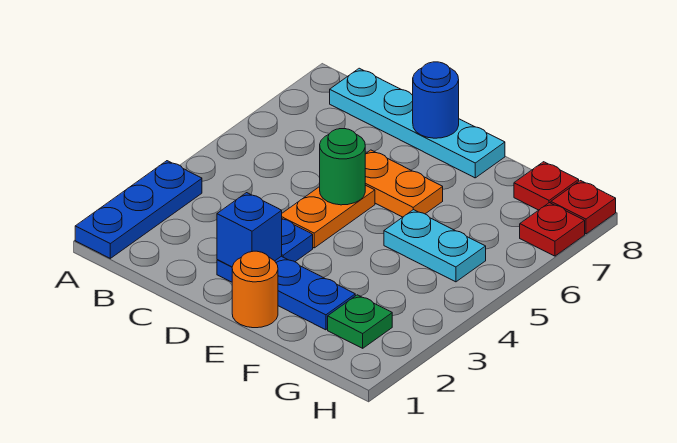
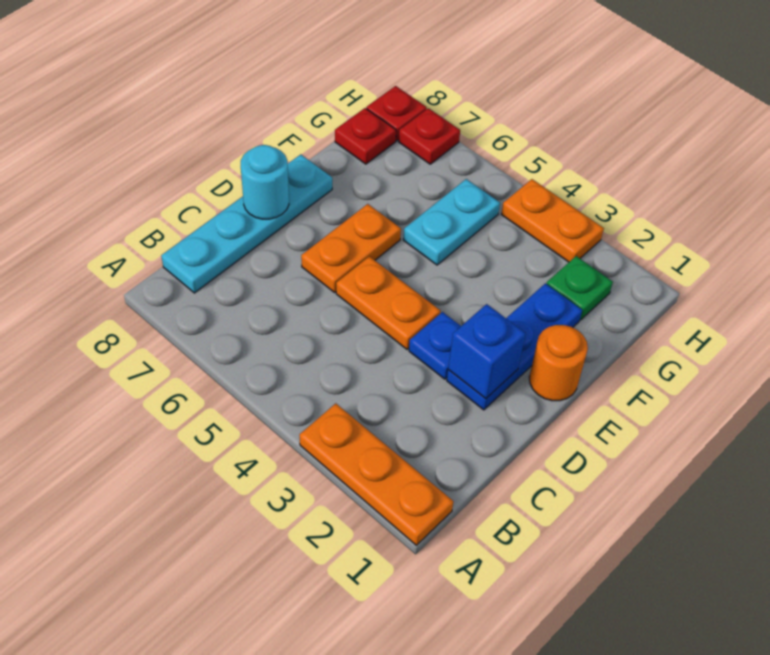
blue 1x3 plate [75,161,202,258] -> orange 1x3 plate [300,403,453,545]
green 1x1 round brick [320,129,365,205] -> none
blue 1x1 round brick [413,62,459,138] -> cyan 1x1 round brick [241,145,289,219]
none -> orange 1x2 plate [501,179,604,262]

